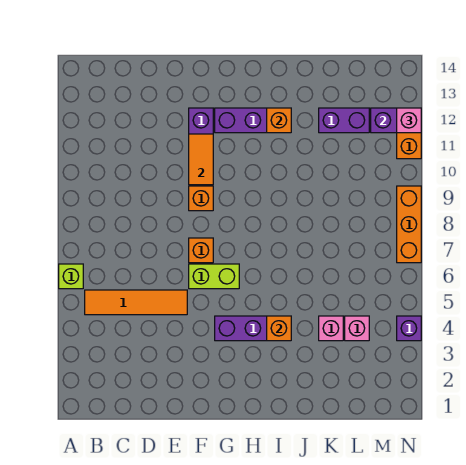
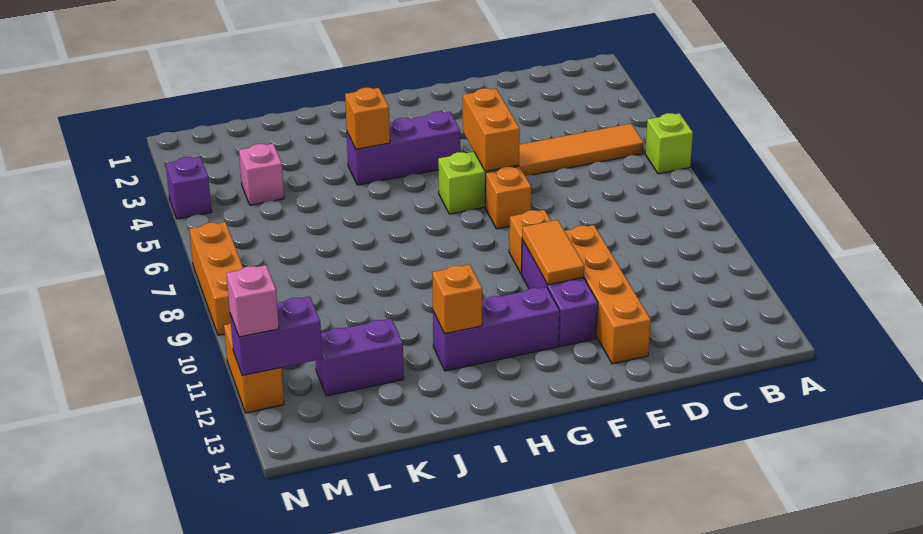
none -> orange 1x4 brick [565,225,651,364]
none -> orange 1x2 brick [463,88,520,171]
pink 1x1 brick [319,316,343,341] -> none

